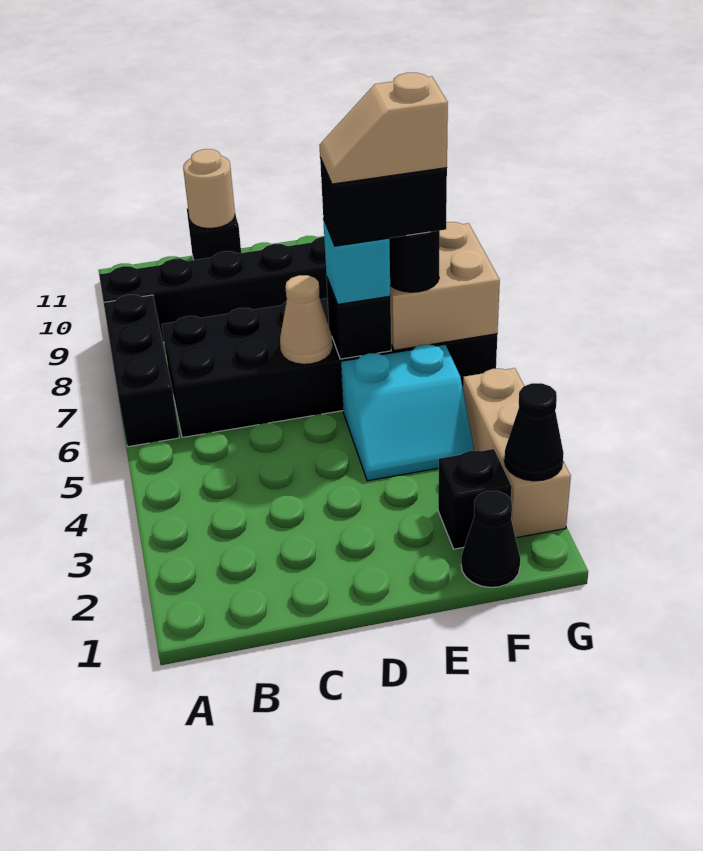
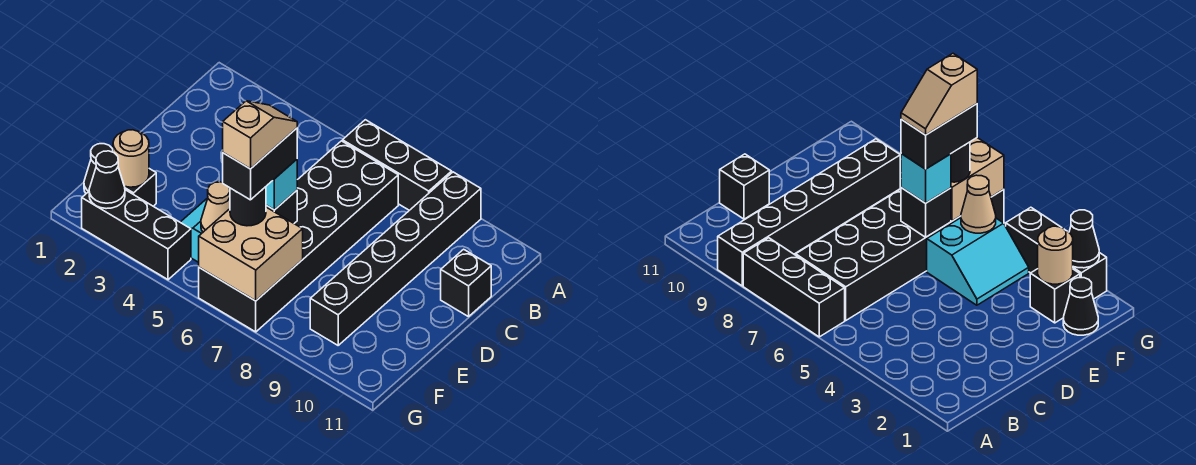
tan 1x1 round brick [183,149,235,228] -> tan 1x1 round brick moved to [113,130,149,187]
tan 1x1 cone [280,275,332,364] -> tan 1x1 cone moved to [201,182,230,232]
tan 1x3 brick [463,368,571,538] -> black 1x3 brick [82,190,191,280]

